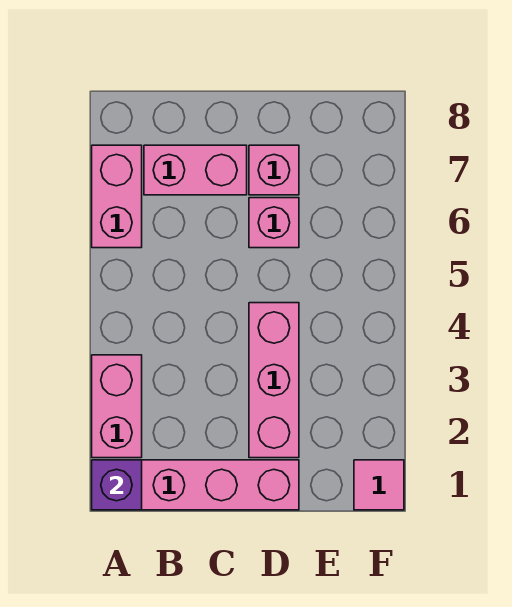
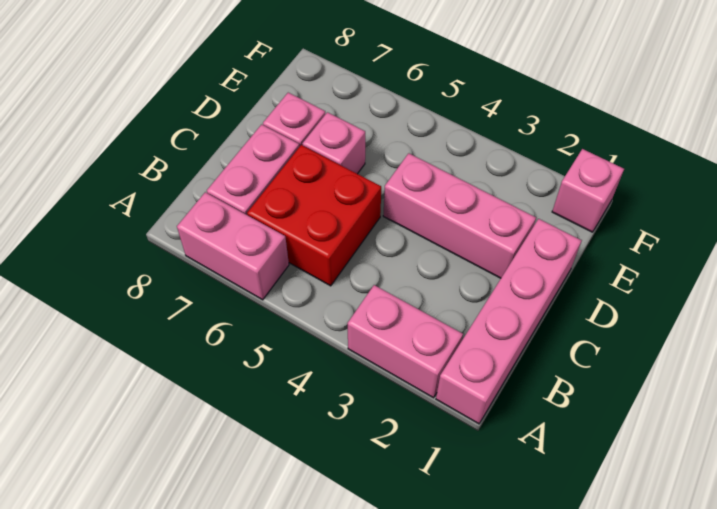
purple 1x1 brick [92,460,142,510] -> none
none -> red 2x2 brick [247,145,381,286]
pink 1x1 tile [354,460,404,510] -> pink 1x1 brick [552,149,624,232]

